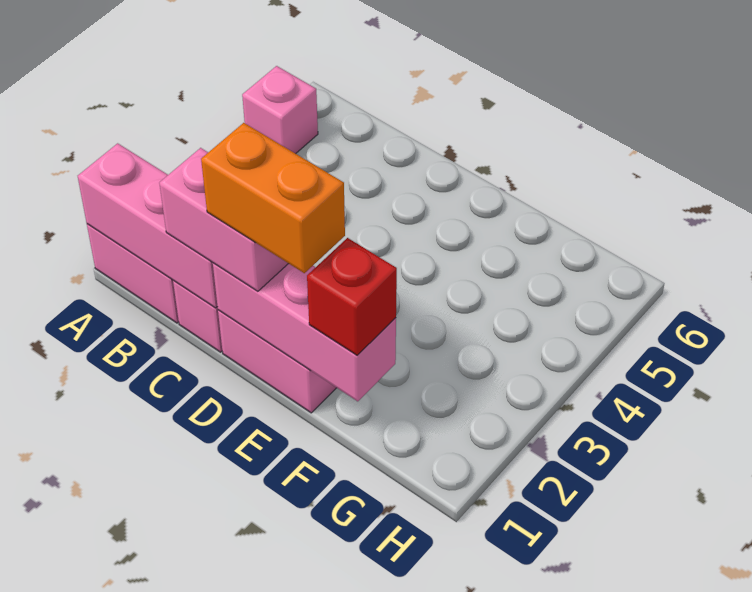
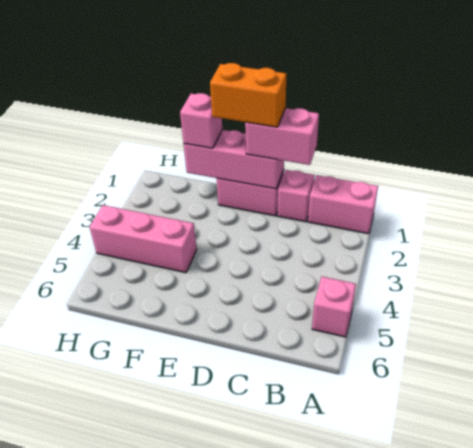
pink 1x3 brick [78,143,217,308] -> pink 1x3 brick moved to [90,205,197,273]
red 1x1 brick [307,238,397,355] -> pink 1x1 brick [180,93,222,148]

